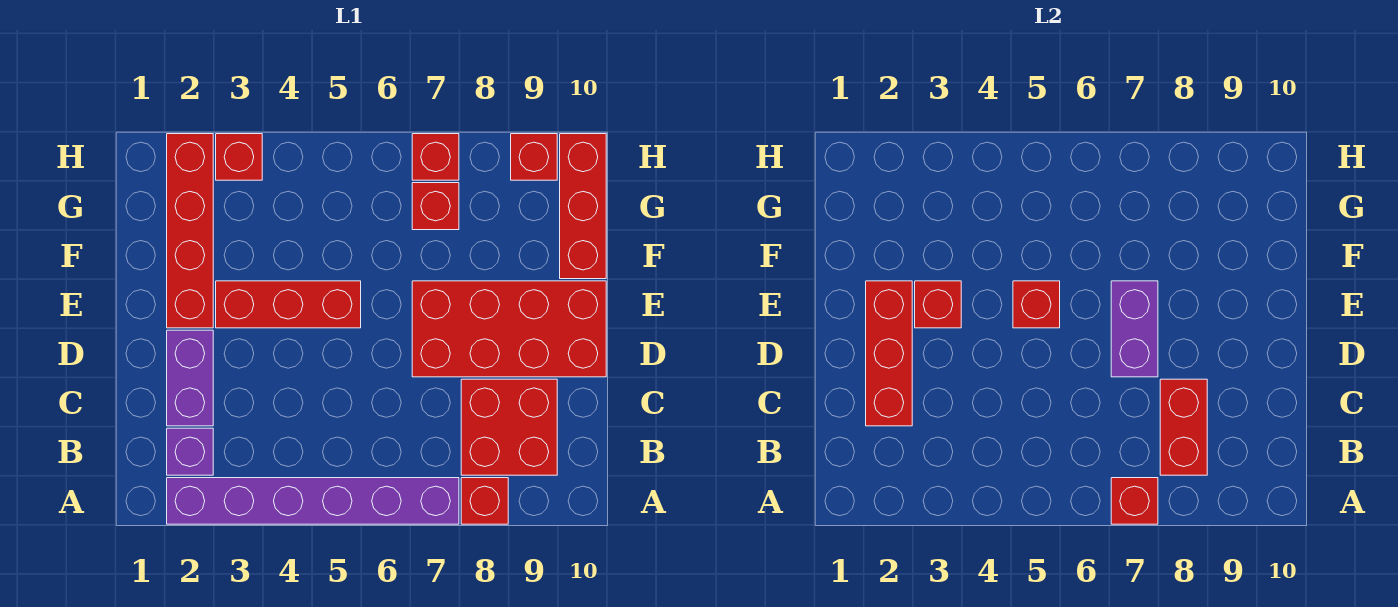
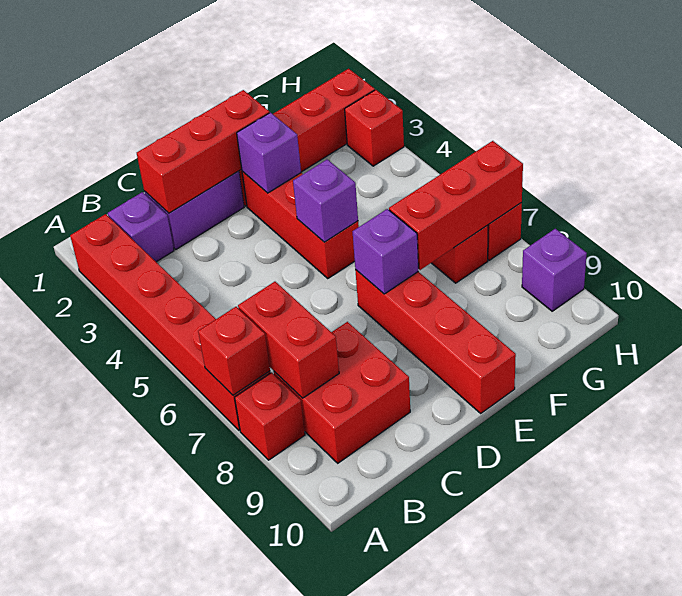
purple 1x6 brick [167,478,459,524] -> red 1x6 brick [70,214,270,430]
red 1x2 brick [1160,379,1207,475] -> red 1x2 brick turned to [238,282,339,398]
red 2x4 brick [412,281,606,377] -> red 1x4 brick [355,270,516,413]
purple 1x2 brick [1111,281,1158,377] -> purple 1x1 brick [353,209,418,294]
red 1x1 brick [915,281,961,328] -> purple 1x1 brick [237,113,301,193]
red 1x1 brick [1013,281,1060,328] -> purple 1x1 brick [293,159,358,242]
red 1x3 brick [560,134,606,279] -> red 1x3 brick moved to [389,141,523,270]
red 1x1 brick [511,134,557,180] -> purple 1x1 brick [522,229,587,311]

